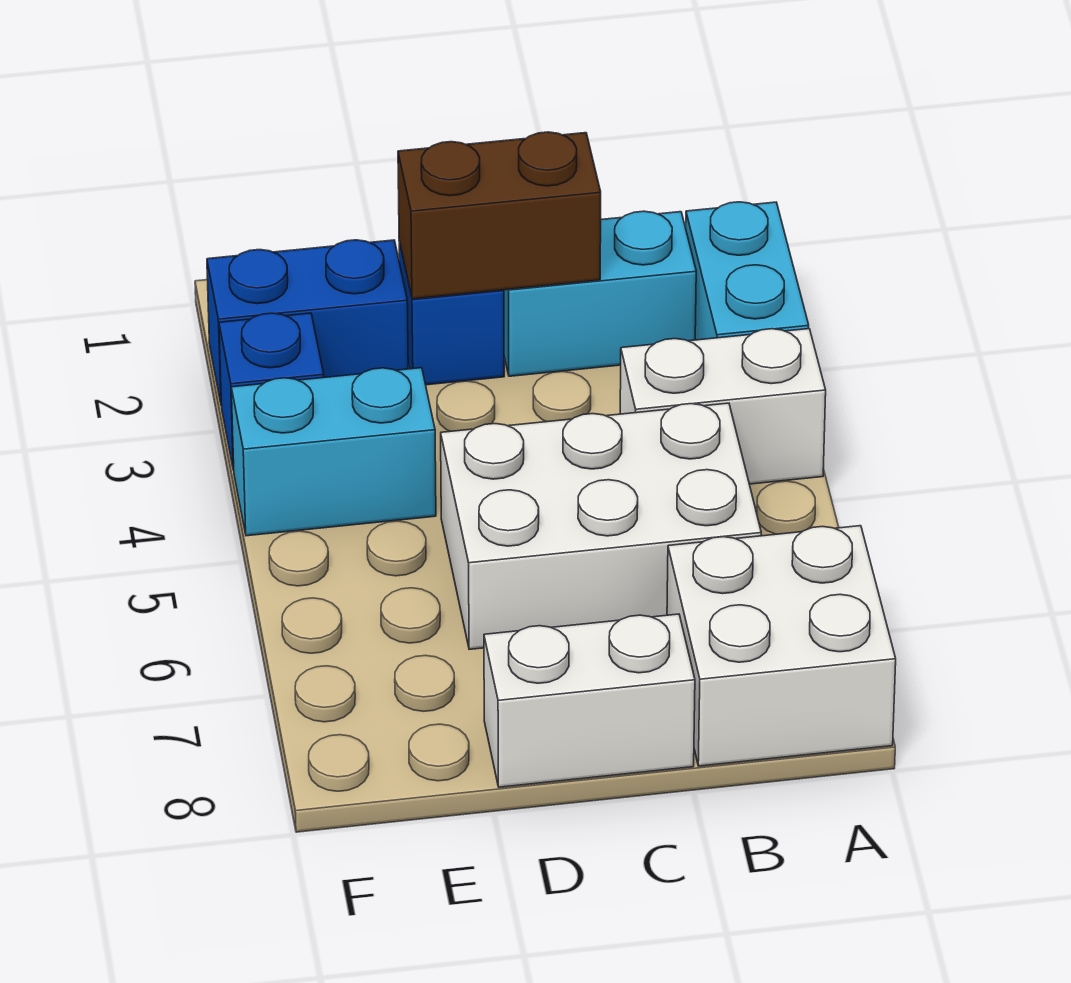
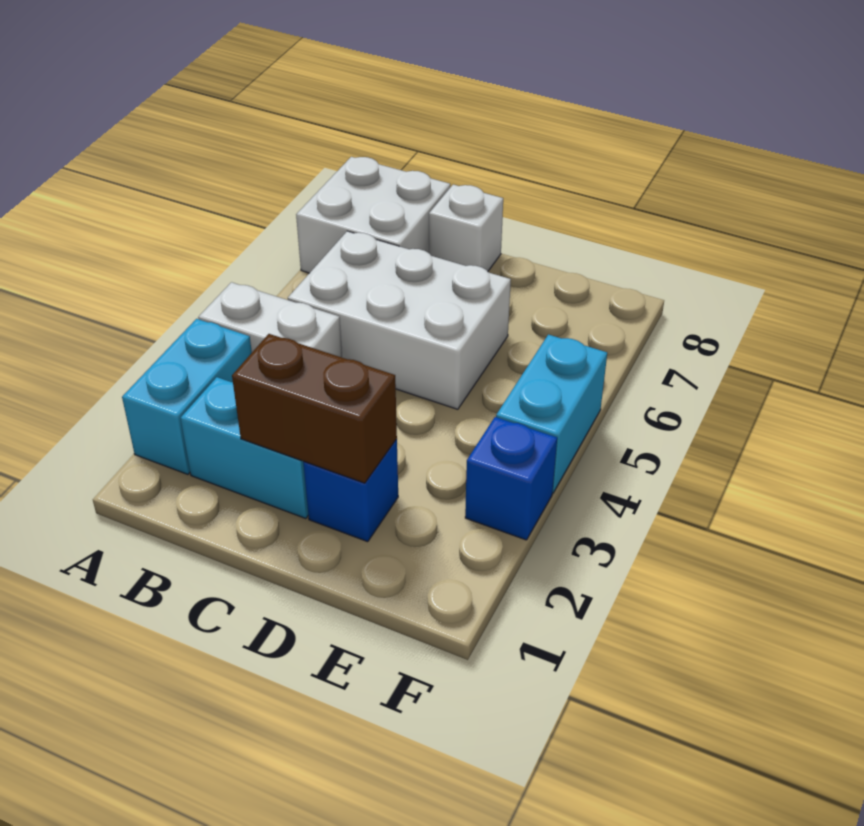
white 1x2 brick [484,614,695,787] -> white 1x1 brick [429,185,503,271]
blue 1x2 brick [207,240,408,406] -> none
cyan 1x2 brick [231,368,436,536] -> cyan 1x2 brick turned to [496,334,607,493]

